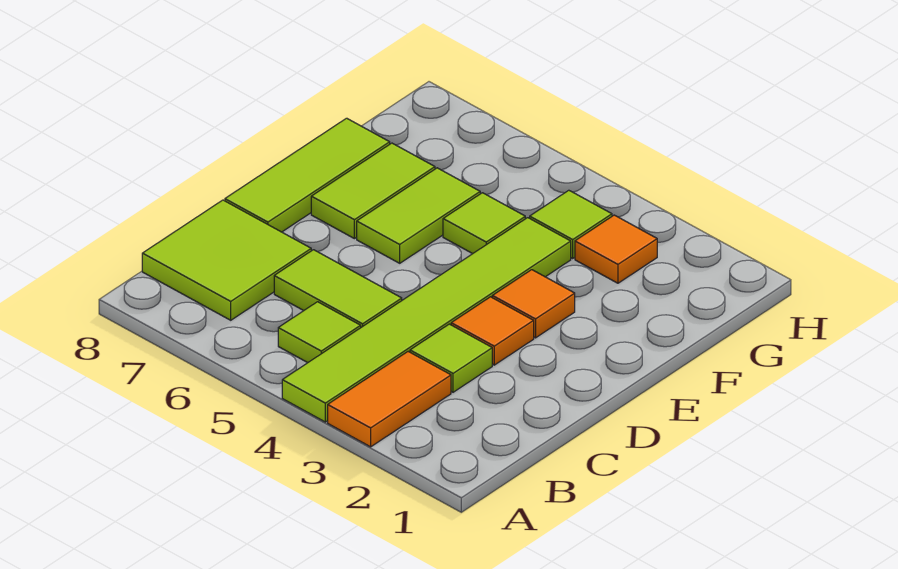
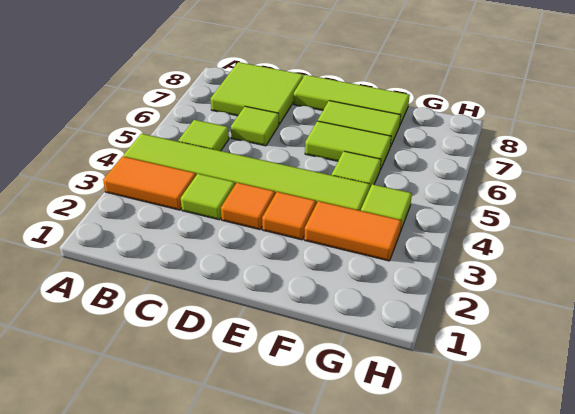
lime 1x2 tile [274,250,402,327] -> lime 1x1 tile [231,106,279,146]
orange 1x1 tile [575,215,657,283] -> orange 1x2 tile [304,201,402,261]

